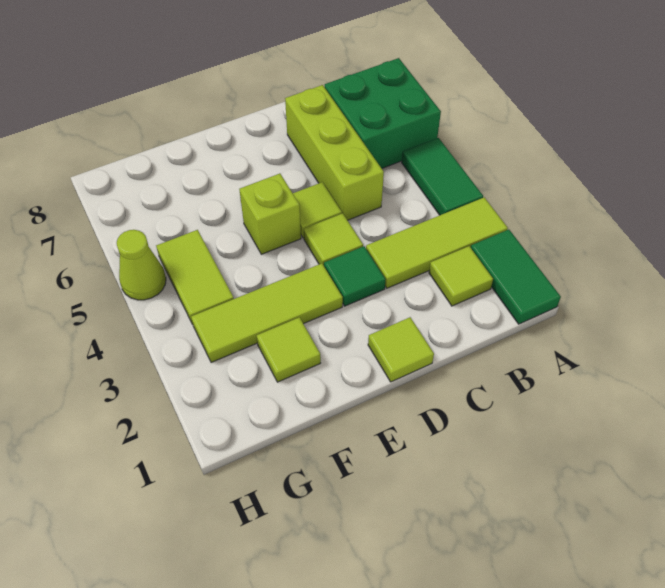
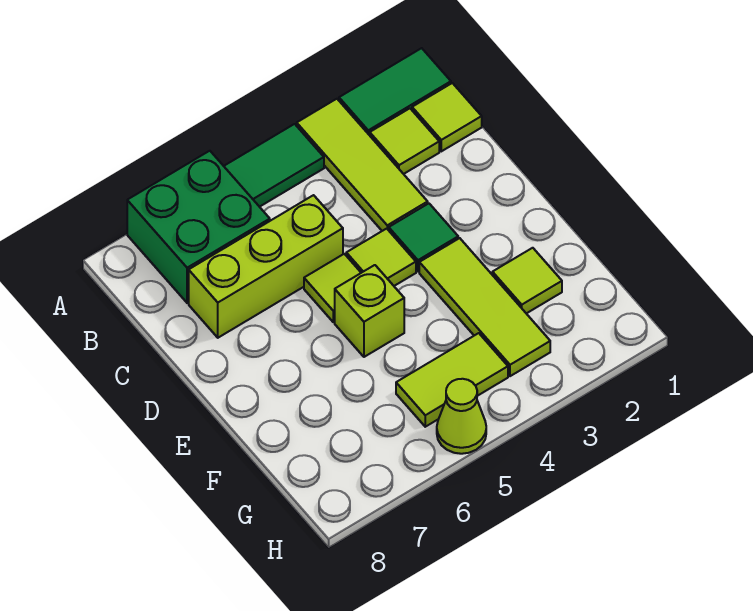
lime 1x1 tile [368,317,434,382] -> lime 1x1 tile moved to [412,83,482,151]

